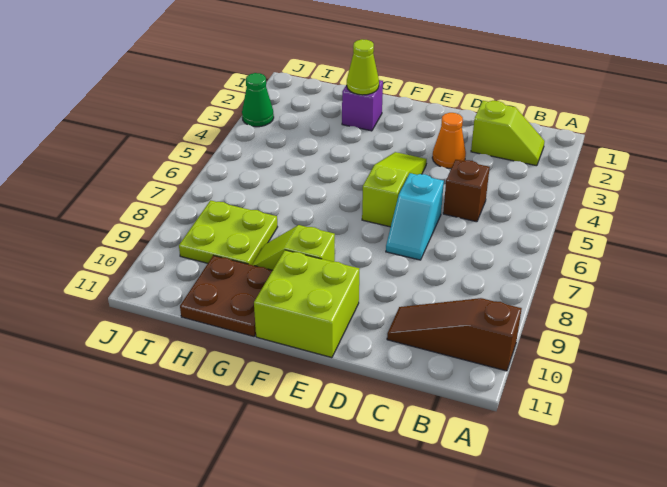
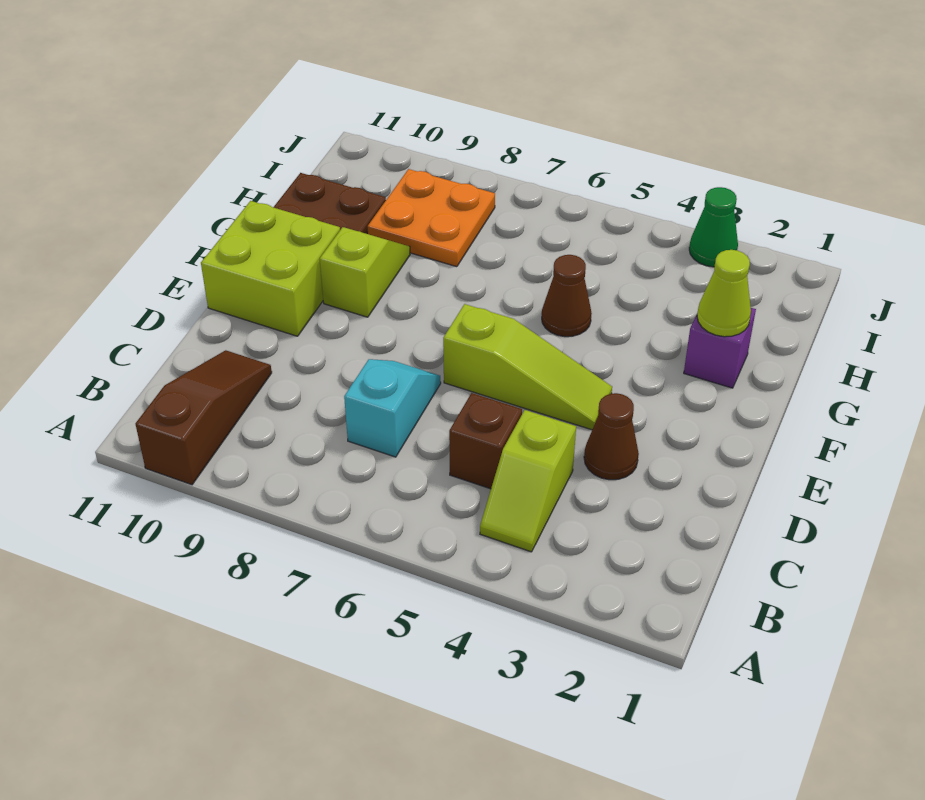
lime 1x2 slope [471,101,545,166] -> lime 1x2 slope moved to [480,410,576,552]
orange 1x1 cone [432,113,466,168] -> brown 1x1 cone [584,393,639,480]
cyan 1x2 slope [386,173,444,260] -> cyan 1x2 slope turned to [344,359,441,457]
none -> brown 1x1 cone [542,255,592,337]
lime 2x2 plate [179,200,277,265] -> orange 2x2 plate [368,169,495,267]

